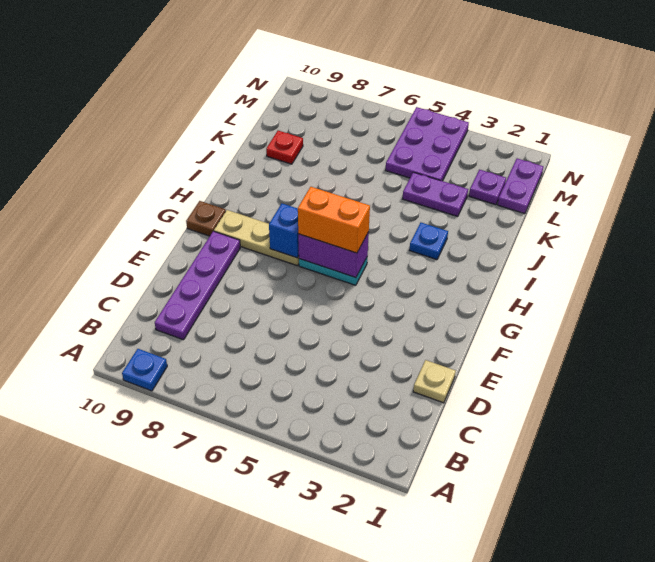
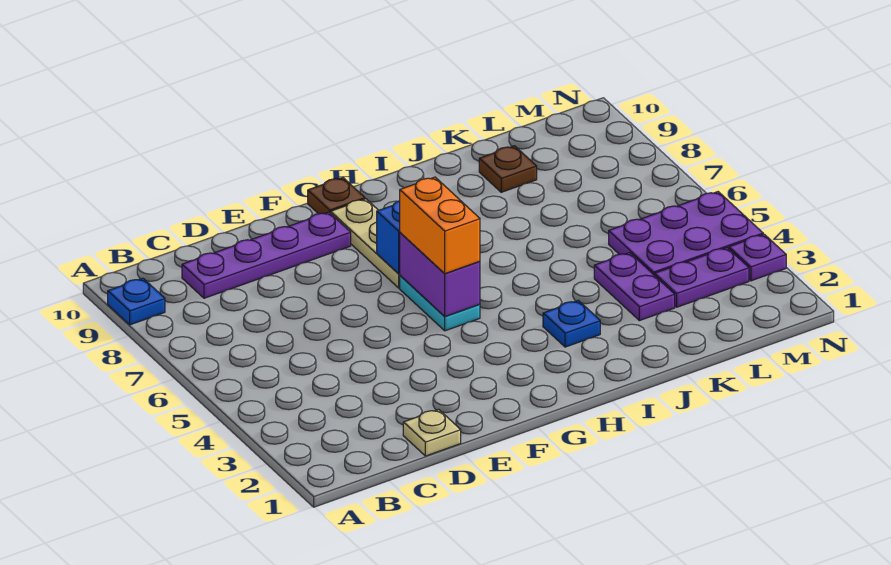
red 1x1 plate [266,131,303,164] -> brown 1x1 plate [479,146,537,192]
purple 1x2 plate [498,159,543,214] -> purple 1x2 plate moved to [655,248,749,307]
purple 1x1 plate [469,170,506,205] -> purple 1x1 plate moved to [729,234,786,281]

